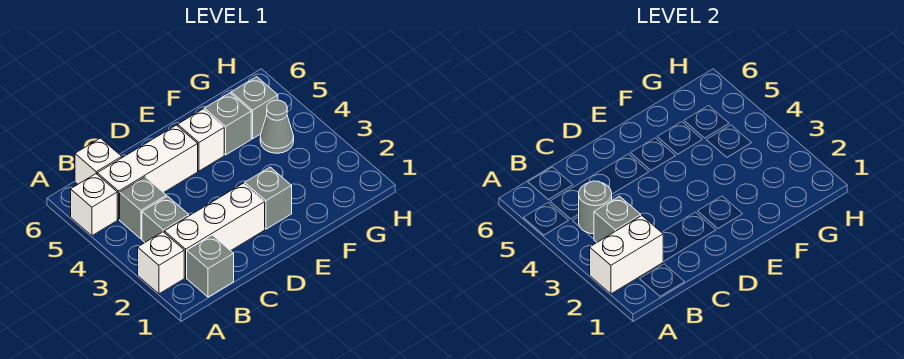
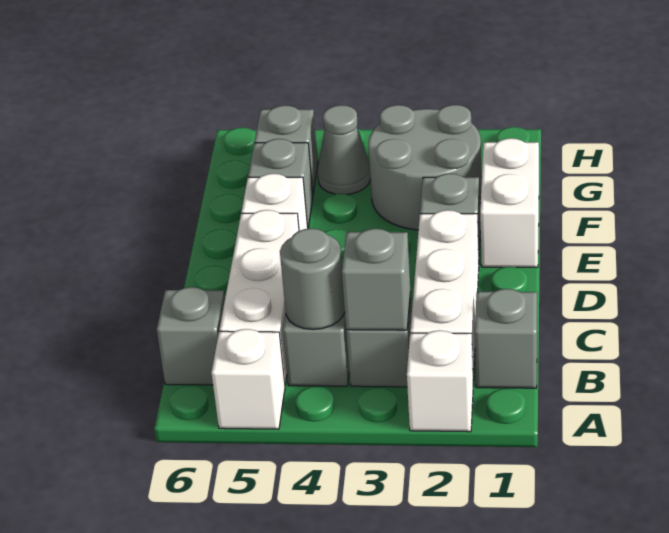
white 1x2 brick [590,216,663,294] -> white 1x2 brick moved to [480,138,539,267]
white 1x1 brick [75,138,122,184] -> grey 1x1 brick [157,287,225,385]
none -> grey 2x2 round brick [368,105,482,230]

